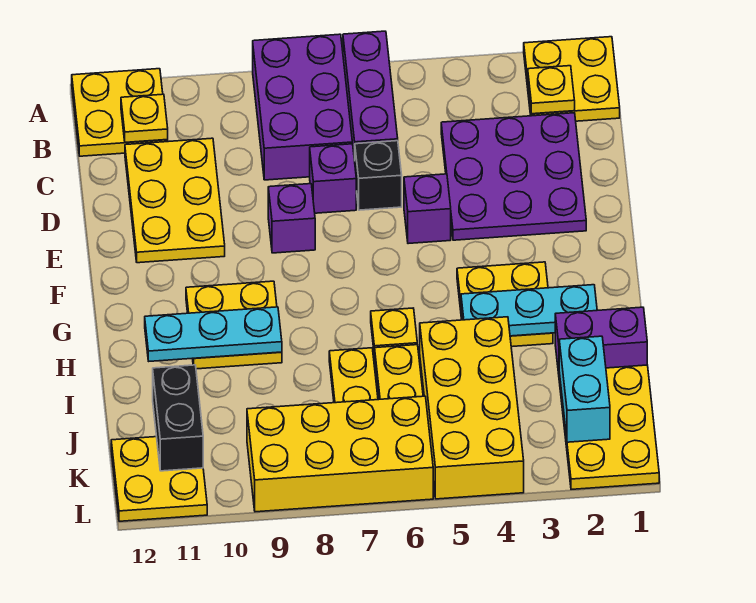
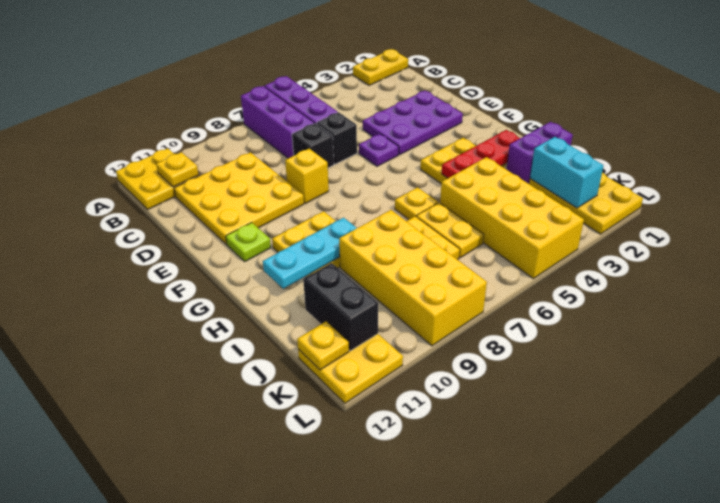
yellow 2x2 plate [524,37,620,121] -> yellow 1x2 plate [353,49,408,85]
purple 2x3 brick [253,34,352,180] -> purple 1x3 brick [241,86,314,158]
yellow 1x1 plate [528,66,575,114] -> yellow 1x1 plate moved to [297,322,349,370]
purple 3x3 plate [441,113,586,240] -> purple 2x3 plate [363,91,463,155]
yellow 2x3 plate [125,138,225,263] -> yellow 3x3 plate [174,152,304,244]
purple 1x1 brick [310,144,356,213] -> black 1x1 brick [292,123,334,168]
purple 1x1 brick [404,174,451,244] -> purple 1x1 plate [359,134,399,166]
purple 1x1 brick [268,184,315,253] -> yellow 1x1 brick [285,149,329,203]
none -> lime 1x1 plate [226,223,271,261]
cyan 1x3 plate [461,285,597,336] -> red 1x3 plate [442,130,520,178]
yellow 2x4 brick [247,396,433,512] -> yellow 2x4 brick turned to [339,210,487,346]

